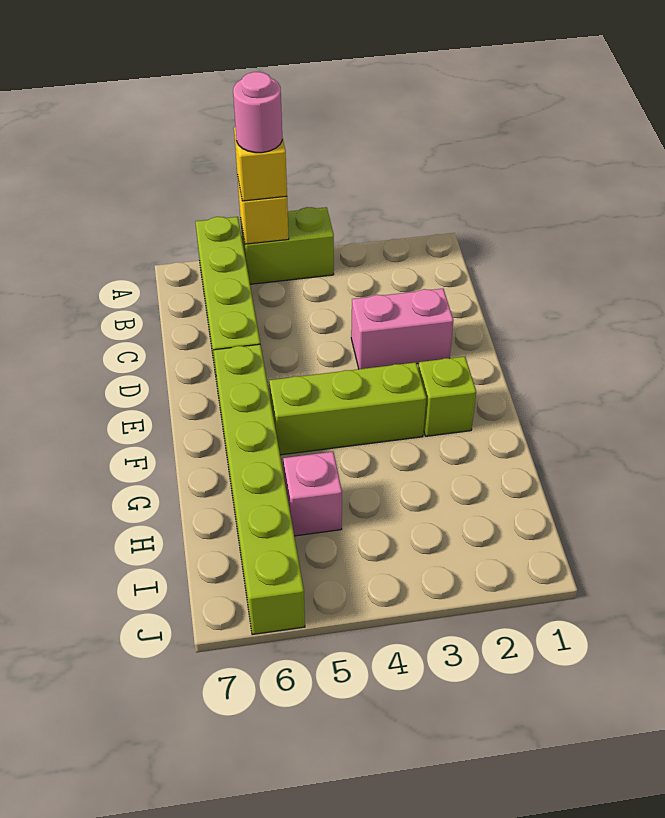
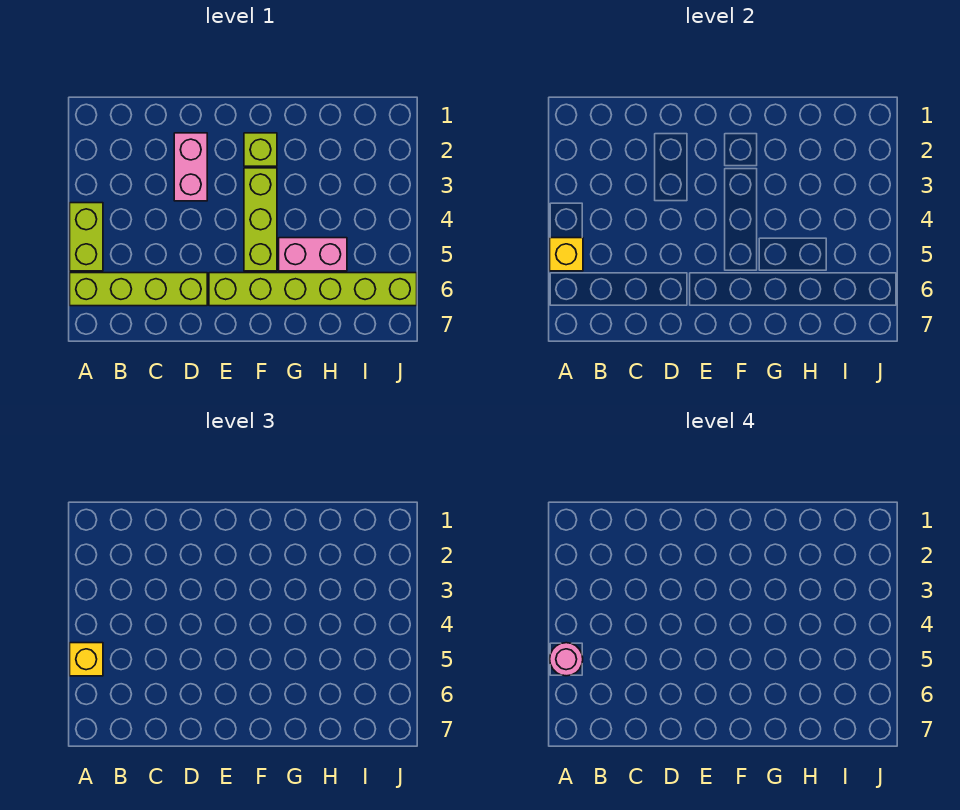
pink 1x1 brick [283,452,342,536] -> pink 1x2 brick [279,238,347,271]

